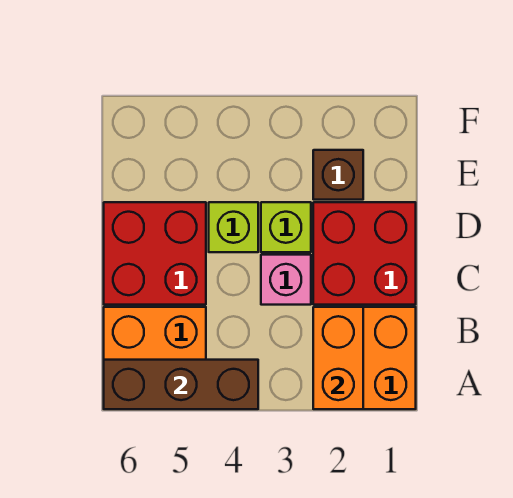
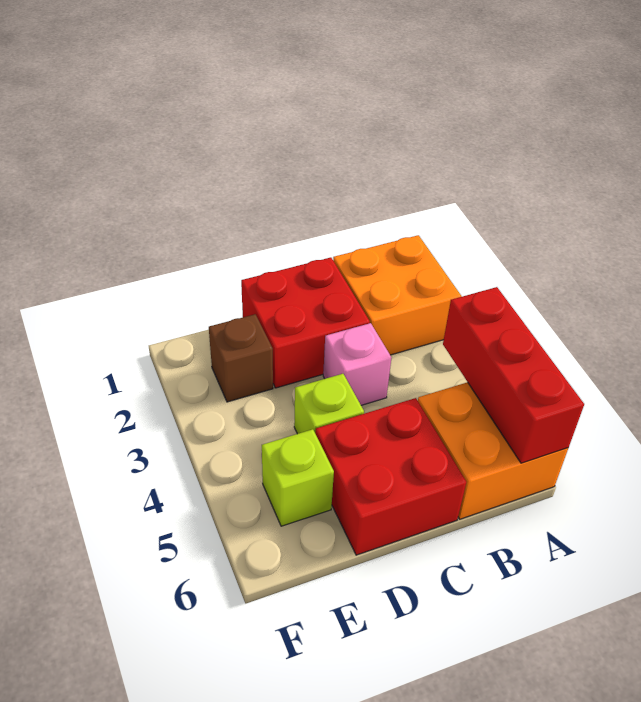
orange 1x2 brick [313,307,363,409] -> none
brown 1x3 brick [104,360,258,409] -> red 1x3 brick [443,287,584,463]
lime 1x1 brick [261,202,311,252] -> lime 1x1 brick moved to [262,429,334,526]

